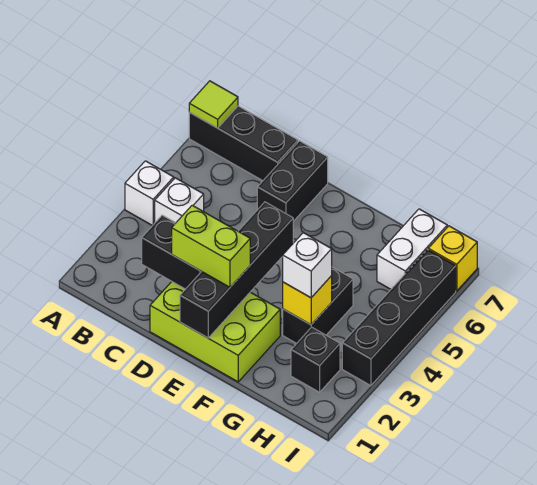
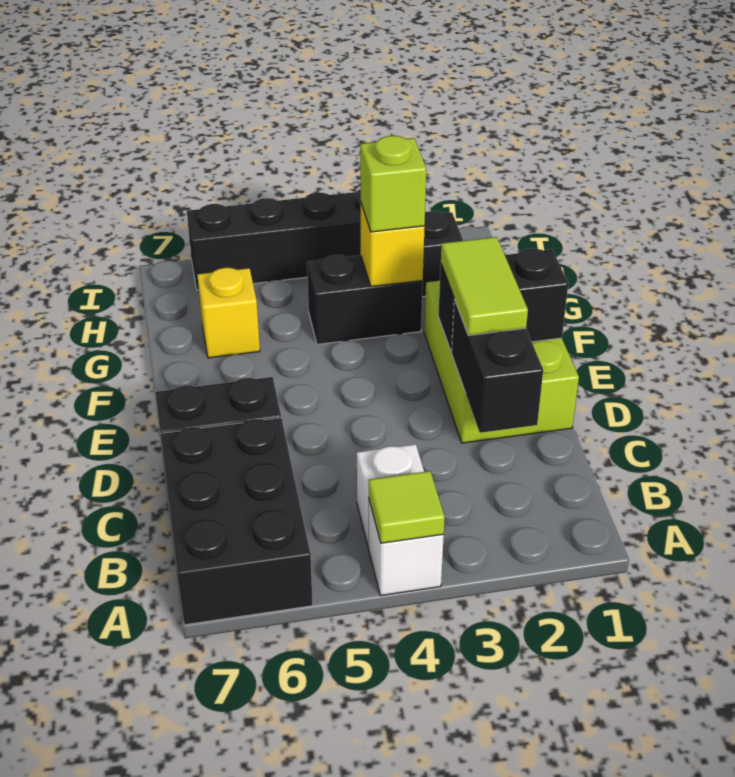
black 1x3 brick [189,106,298,181] -> black 2x3 brick [160,418,313,625]
lime 1x1 tile [189,81,238,128] -> lime 1x1 tile moved to [369,471,445,543]
lime 1x2 brick [172,205,250,287] -> lime 1x2 tile [441,237,528,335]
black 1x4 brick [180,202,293,338] -> black 1x2 brick [438,249,568,352]
white 1x1 brick [283,233,332,298] -> lime 1x1 brick [360,136,426,232]
white 1x2 brick [377,209,447,289] -> none
yellow 1x1 brick [428,226,477,291] -> yellow 1x1 brick moved to [197,268,260,358]

